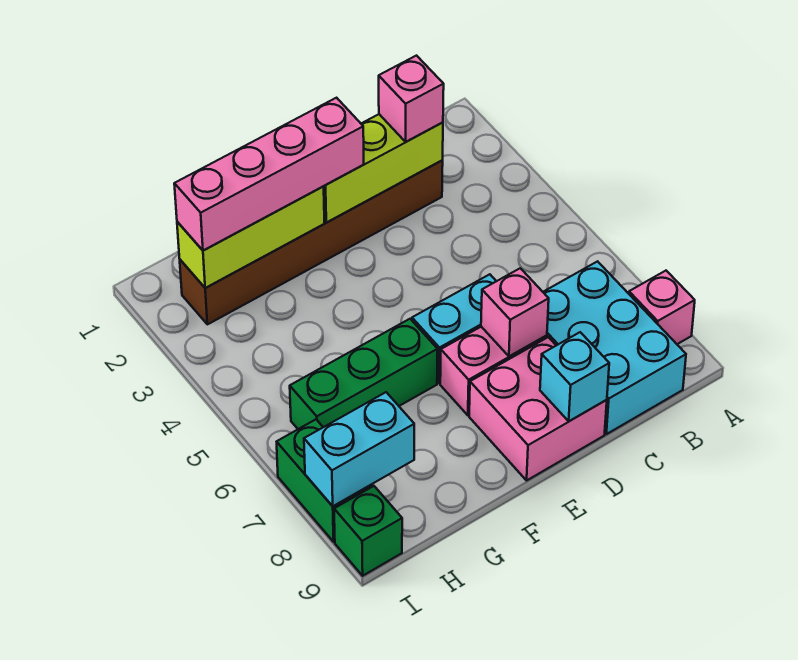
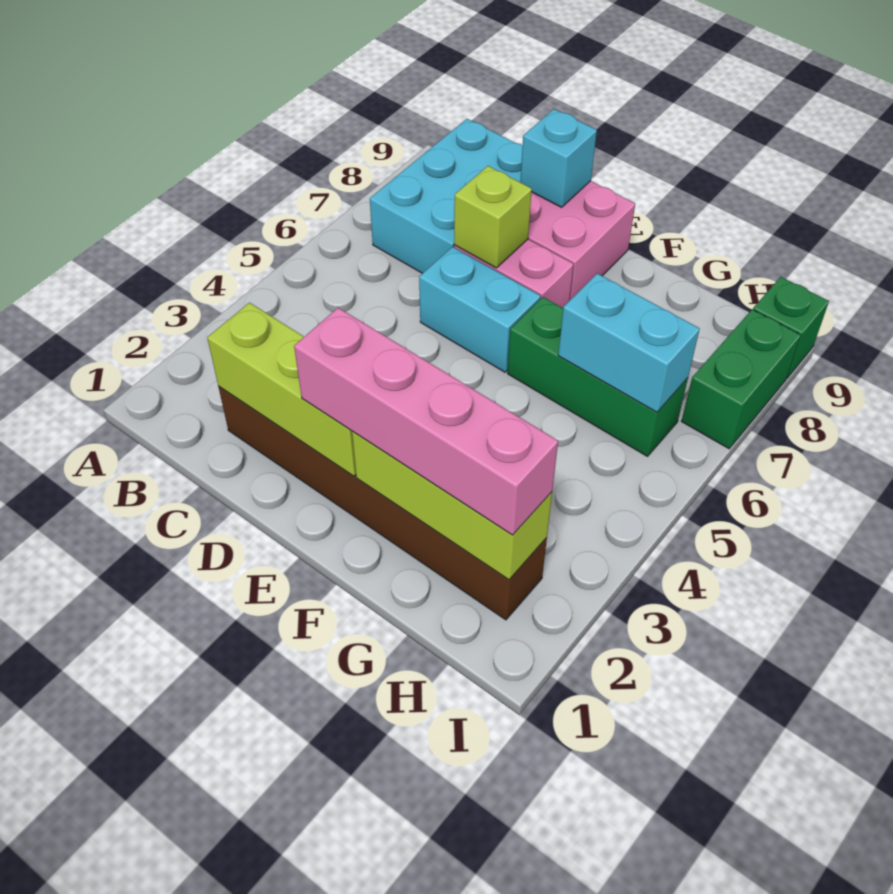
pink 1x1 brick [629,271,695,344] -> none
pink 1x1 brick [379,56,444,142] -> none
pink 1x1 brick [481,268,549,356] -> lime 1x1 brick [454,166,532,268]
cyan 1x2 brick [304,392,414,506] -> cyan 1x2 brick moved to [558,274,700,412]

